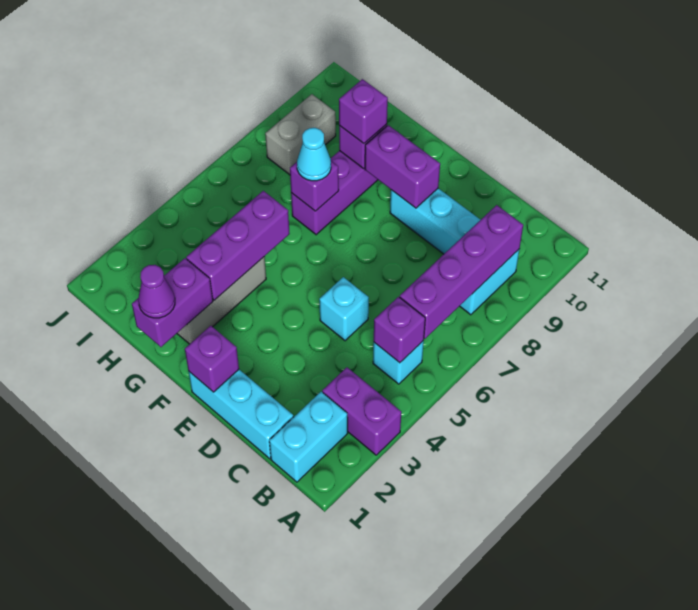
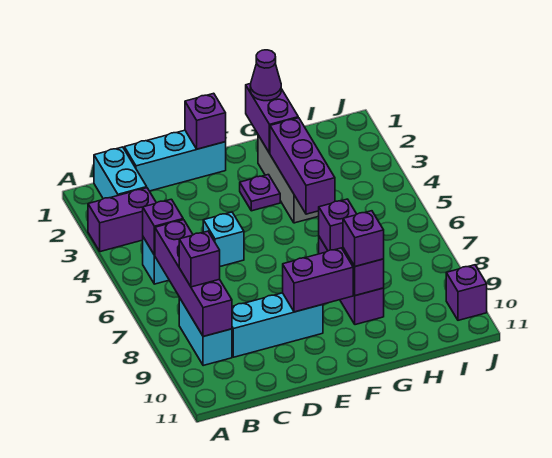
none -> purple 1x1 brick [179,231,220,287]
none -> purple 1x1 plate [240,175,280,211]
cyan 1x1 cone [297,128,331,181] -> none
grey 1x2 brick [265,94,336,175] -> none
none -> purple 1x1 brick [446,265,487,320]

